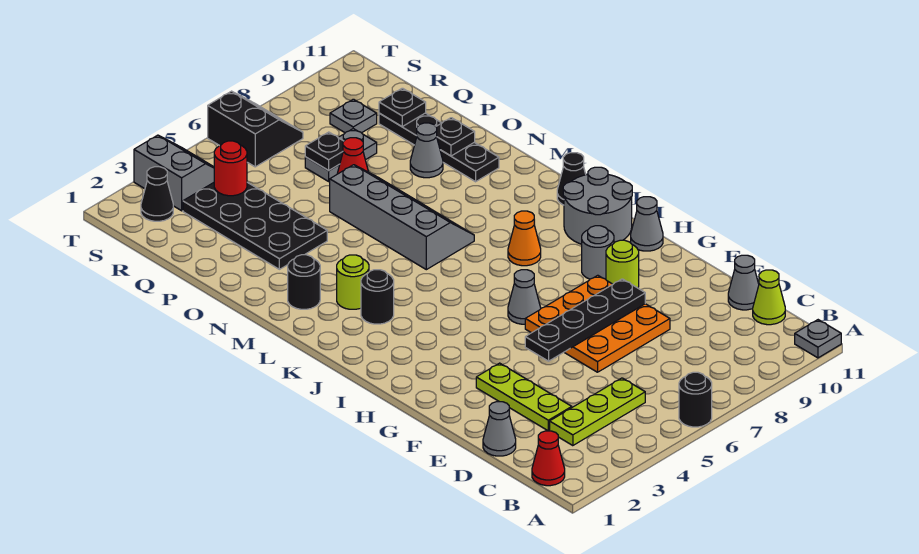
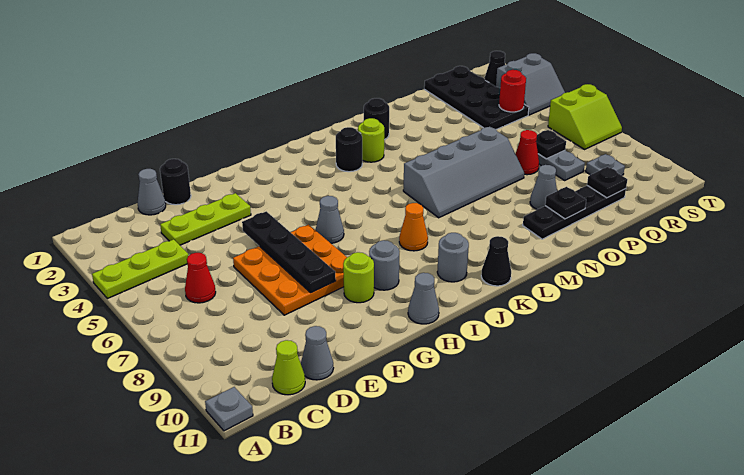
black 1x1 round brick [679,372,712,427] -> black 1x1 round brick moved to [160,159,191,205]
red 1x1 cone [532,431,565,486] -> red 1x1 cone moved to [185,253,216,303]
lime 1x3 plate [550,378,645,446] -> lime 1x3 plate turned to [92,239,188,299]
grey 2x2 round brick [563,167,632,244] -> grey 1x1 round brick [437,233,469,282]
black 2x4 plate [183,182,327,269] -> black 2x4 plate turned to [424,66,529,129]
black 2x2 slope [208,91,303,167] -> lime 2x2 slope [548,84,622,149]

